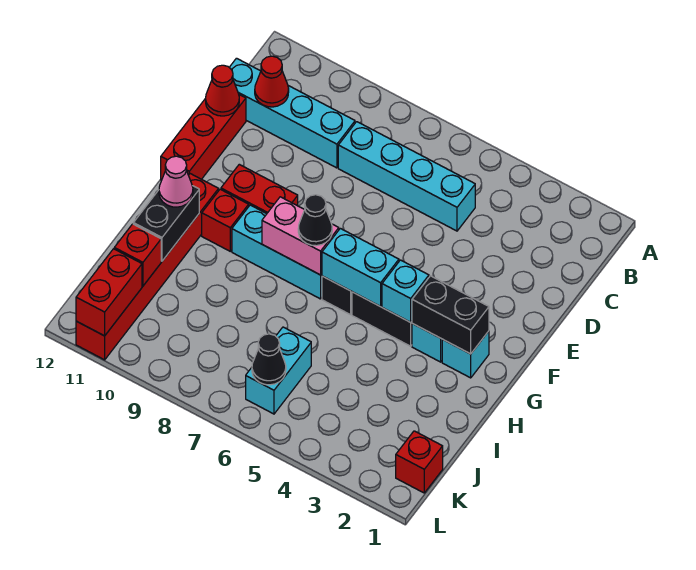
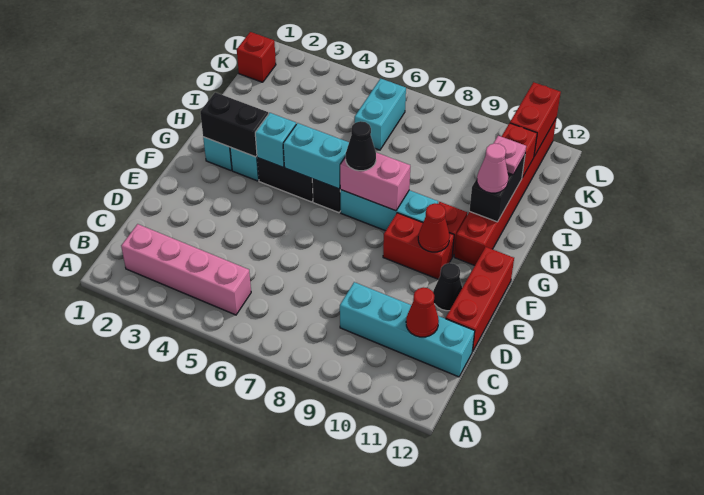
none -> pink 1x4 brick [121,224,251,315]
cyan 1x4 brick [338,122,475,231] -> none
red 1x1 cone [206,65,239,116] -> red 1x1 cone moved to [418,203,450,252]
none -> pink 1x1 plate [493,136,526,175]
black 1x1 cone [252,334,286,385] -> black 1x1 cone moved to [433,263,462,311]

